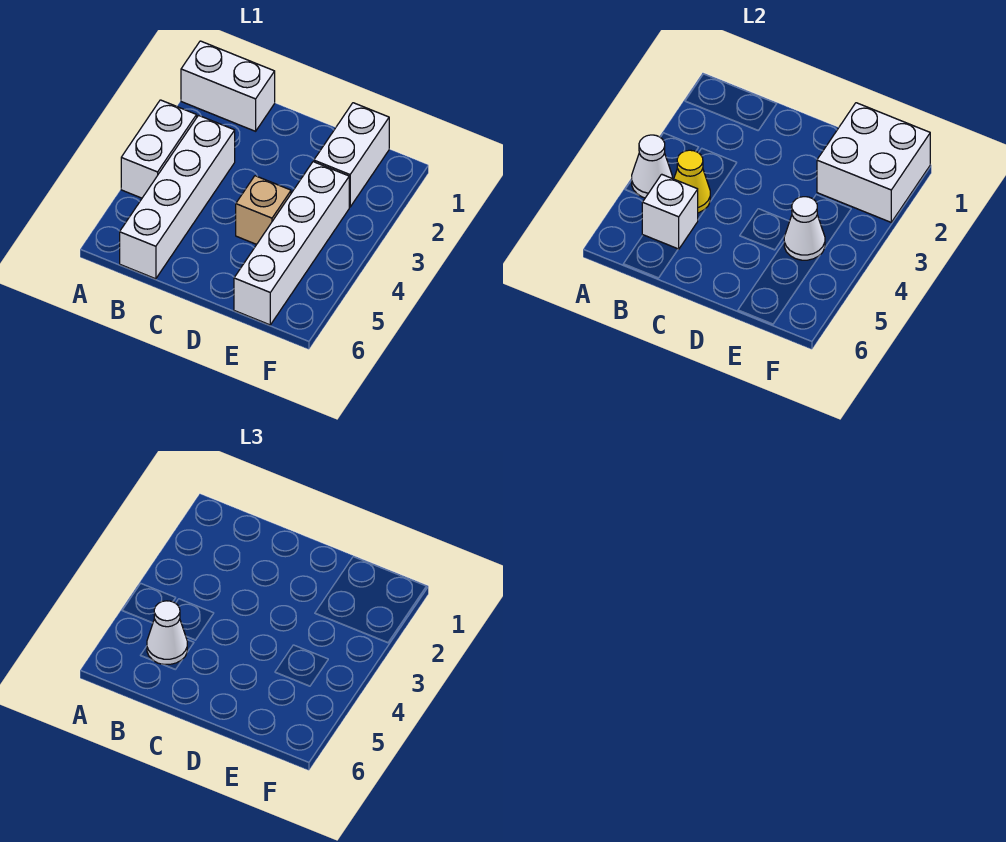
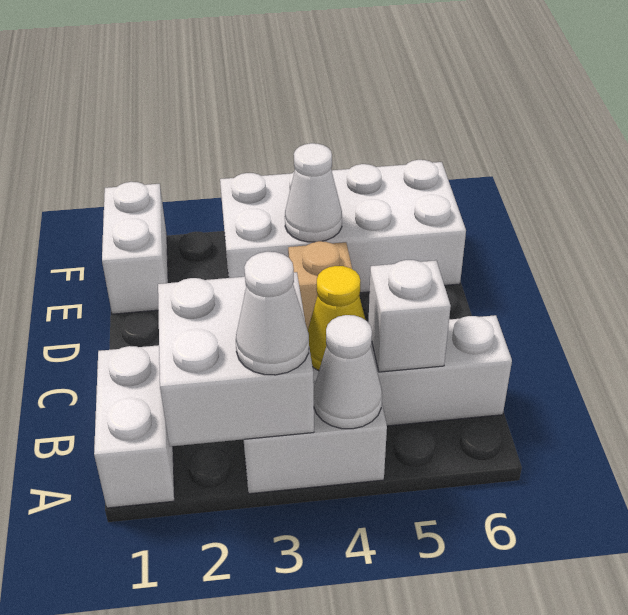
white 1x1 cone [147,601,187,664] -> white 1x1 cone moved to [236,252,309,375]
white 1x2 brick [314,103,389,207] -> white 1x2 brick turned to [102,182,168,314]
white 2x2 brick [817,103,930,222] -> white 2x2 brick moved to [158,272,314,446]
white 1x4 brick [234,162,349,325] -> white 2x4 brick [220,160,466,293]

